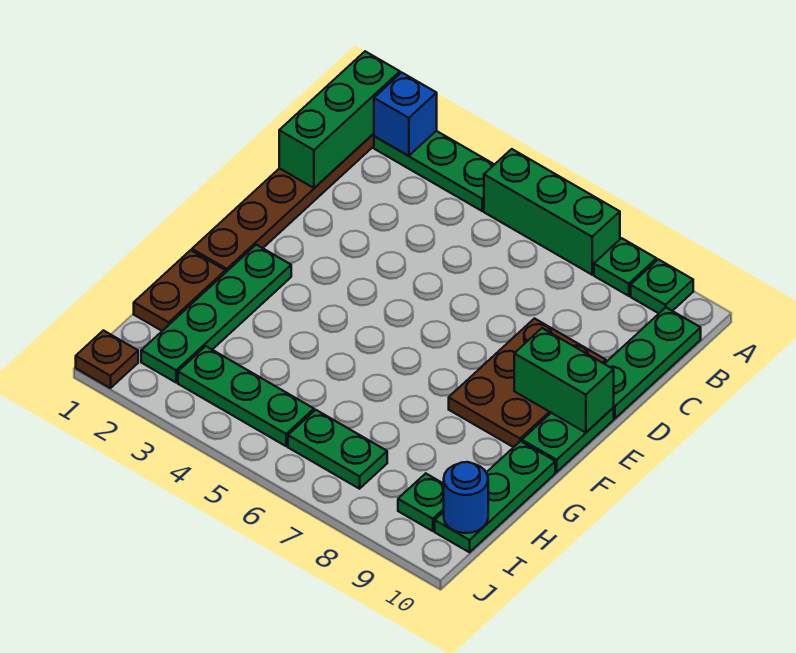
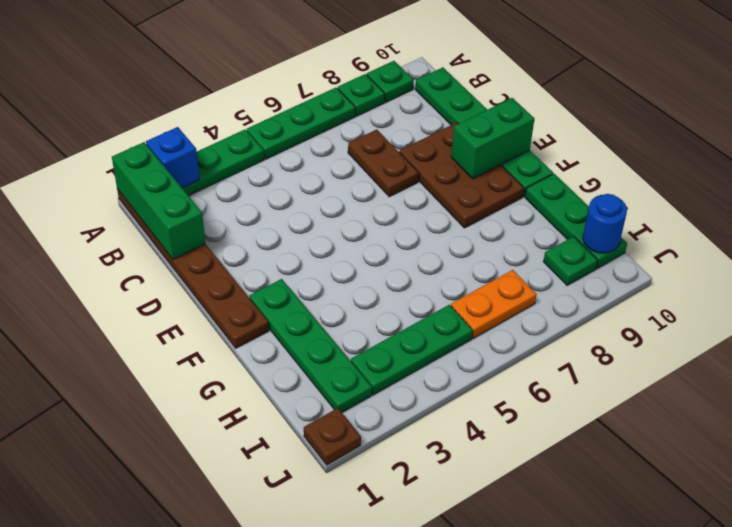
green 1x3 brick [484,149,620,275] -> green 1x3 plate [247,88,355,159]
brown 1x2 plate [134,250,225,331] -> brown 1x2 plate moved to [348,130,419,197]
green 1x2 plate [288,410,387,489] -> orange 1x2 plate [451,270,537,338]

